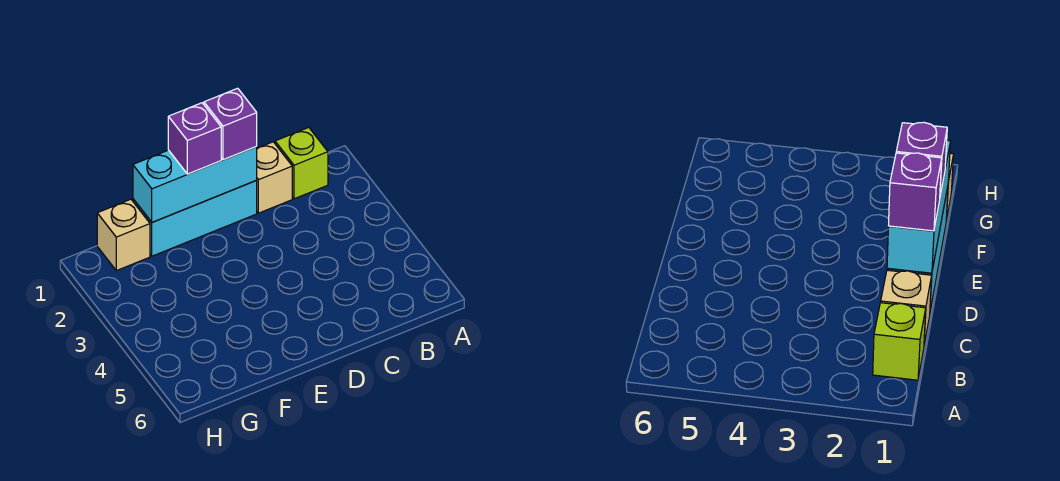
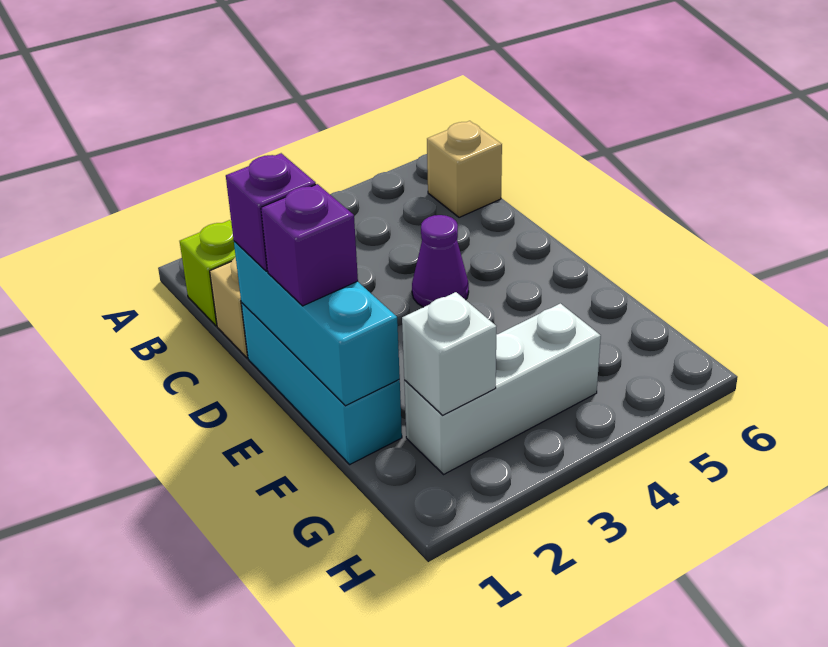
none -> purple 1x1 cone [412,215,469,307]
tan 1x1 brick [97,199,150,271] -> tan 1x1 brick moved to [427,121,502,217]
none -> white 1x3 brick [404,303,601,474]
none -> white 1x1 brick [402,292,496,415]

